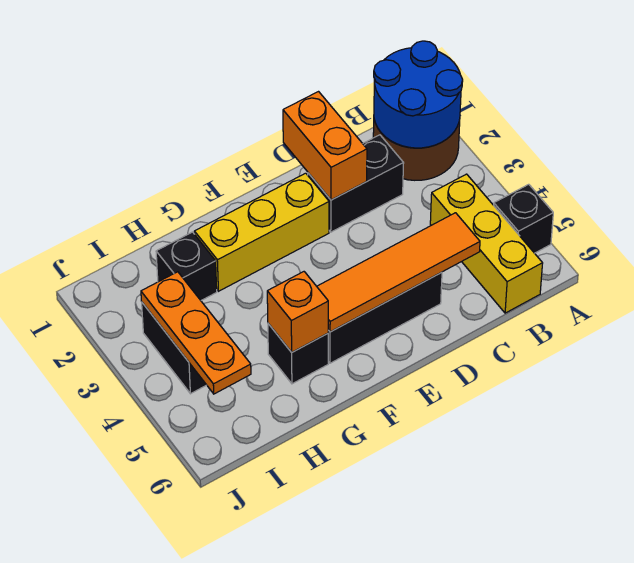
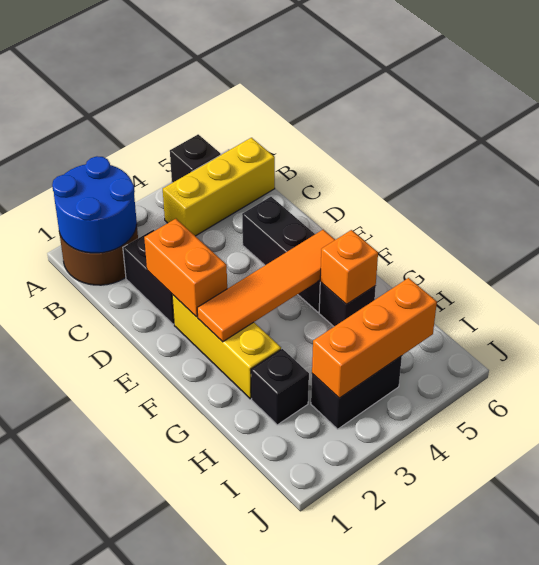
orange 1x4 tile [317,213,480,332] -> orange 1x4 tile turned to [197,230,335,342]
orange 1x2 brick [283,92,367,200] -> orange 1x2 brick turned to [144,219,227,317]
orange 1x3 plate [141,272,251,394] -> orange 1x3 brick [312,278,437,398]

